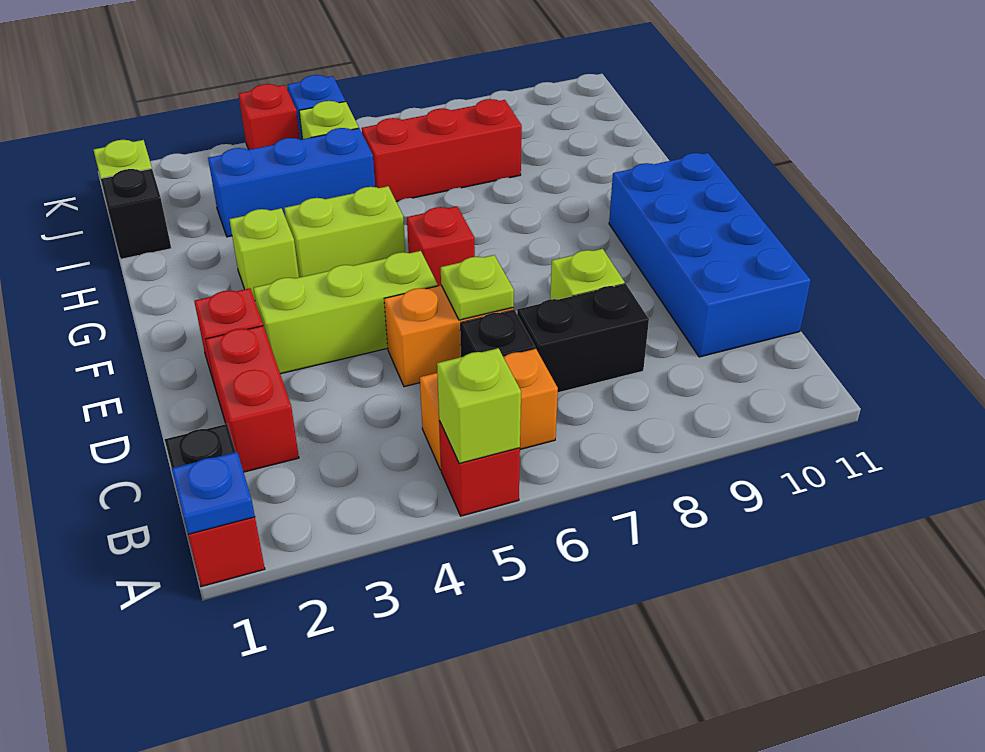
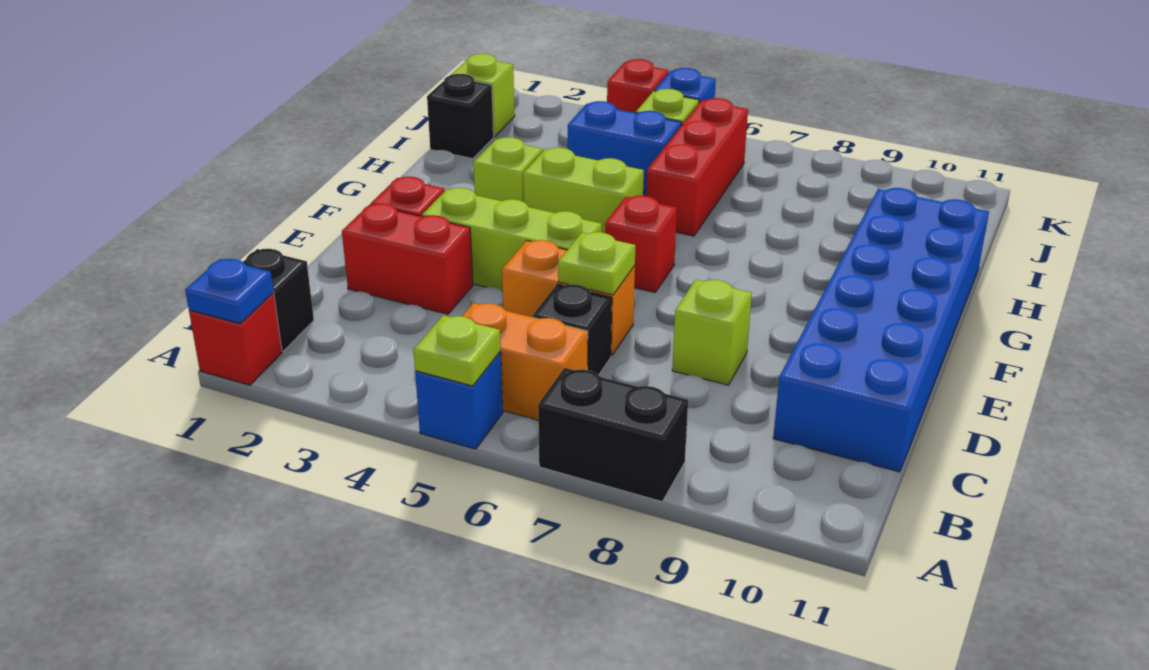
red 1x1 brick [439,421,520,516] -> blue 1x1 brick [415,352,503,449]
lime 1x1 brick [437,348,521,463] -> lime 1x1 plate [414,315,501,386]
red 1x2 brick [206,326,299,472] -> red 1x2 brick turned to [342,203,473,314]
black 1x2 brick [517,284,649,393] -> black 1x2 brick moved to [538,368,688,502]
blue 2x4 brick [609,153,811,357] -> blue 2x6 brick [773,188,989,472]
blue 1x3 brick [208,128,375,237] -> blue 1x2 brick [568,101,682,196]
red 1x3 brick [362,99,522,201] -> red 1x3 brick turned to [646,98,748,236]

